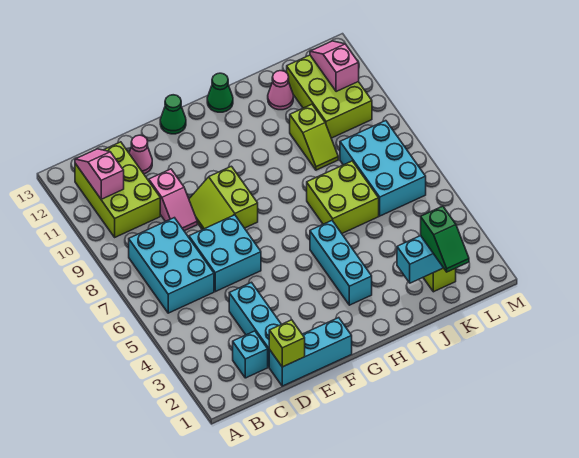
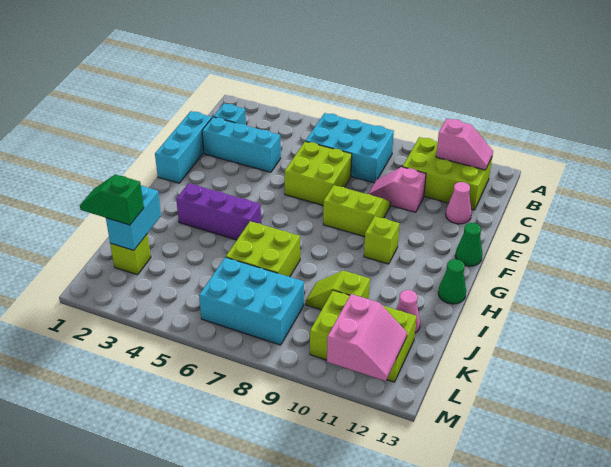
lime 1x1 brick [269,320,305,367] -> lime 1x1 brick moved to [364,216,400,264]
cyan 2x2 brick [189,215,261,292] -> lime 2x2 brick [285,141,352,205]
cyan 1x3 brick [310,221,372,305] -> purple 1x3 brick [176,183,261,240]
pink 1x2 slope [310,41,359,92] -> pink 2x2 slope [327,294,407,381]

